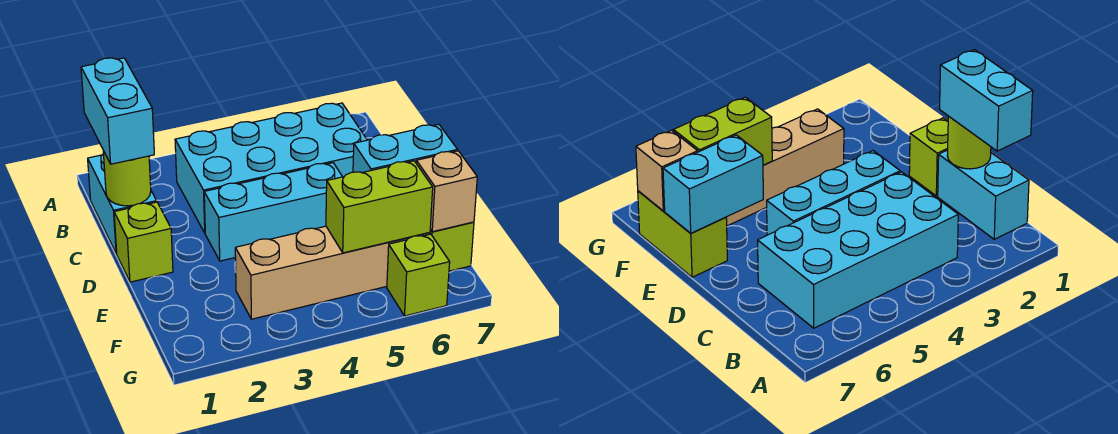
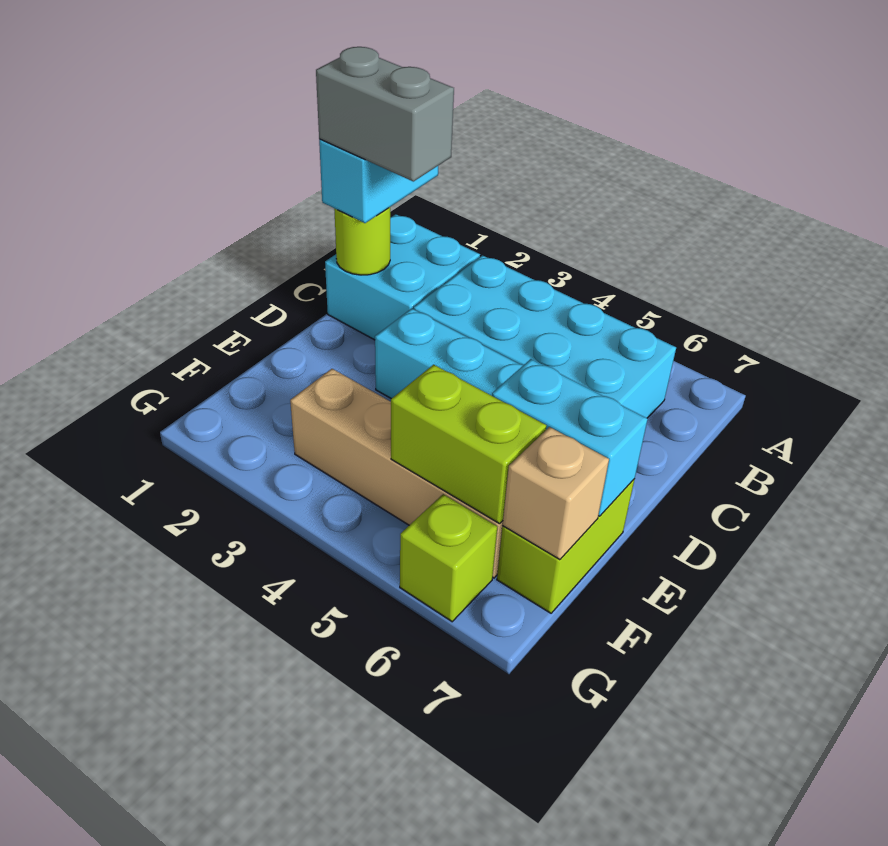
cyan 1x2 brick [88,154,157,254] -> cyan 2x2 brick [325,214,480,340]
none -> grey 1x2 brick [316,47,454,181]
lime 1x1 brick [114,202,173,282] -> none

